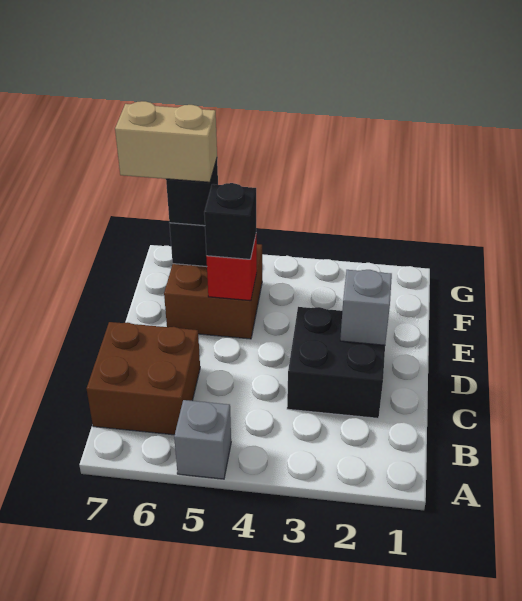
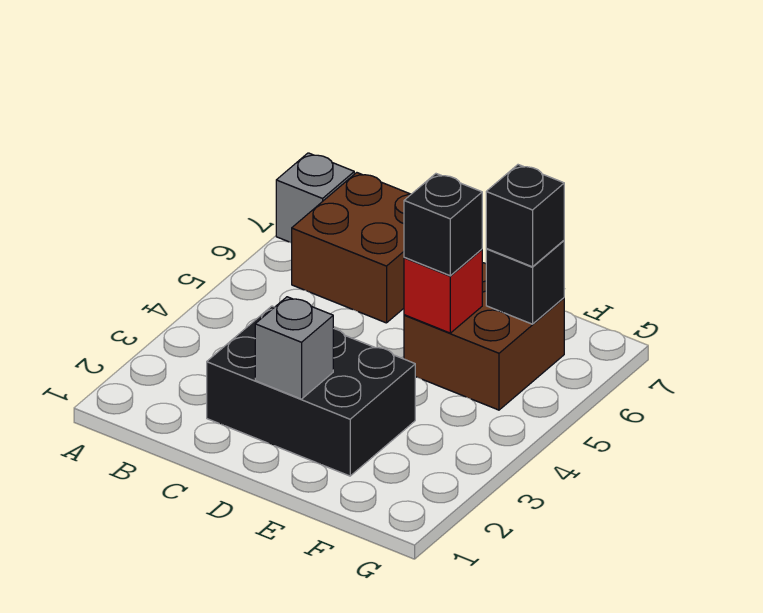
grey 1x1 brick [174,400,231,479] -> grey 1x1 brick moved to [276,153,354,243]
black 2x2 brick [287,307,385,418] -> black 2x3 brick [207,306,415,476]
tan 1x2 brick [115,101,217,182] -> none

